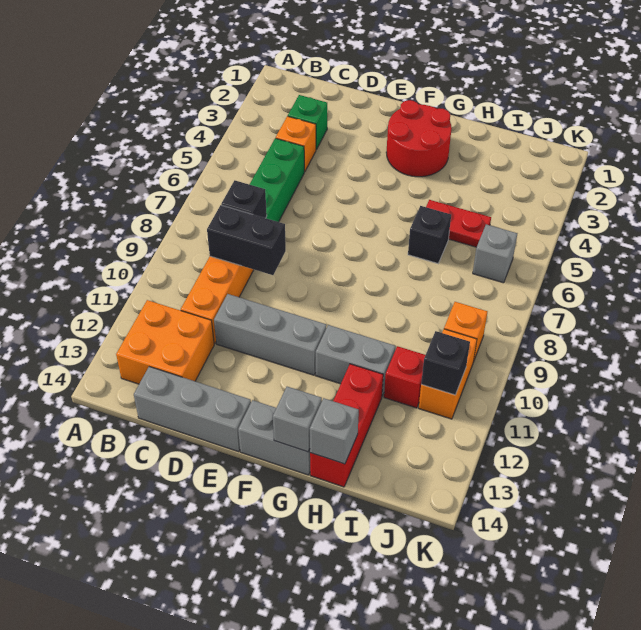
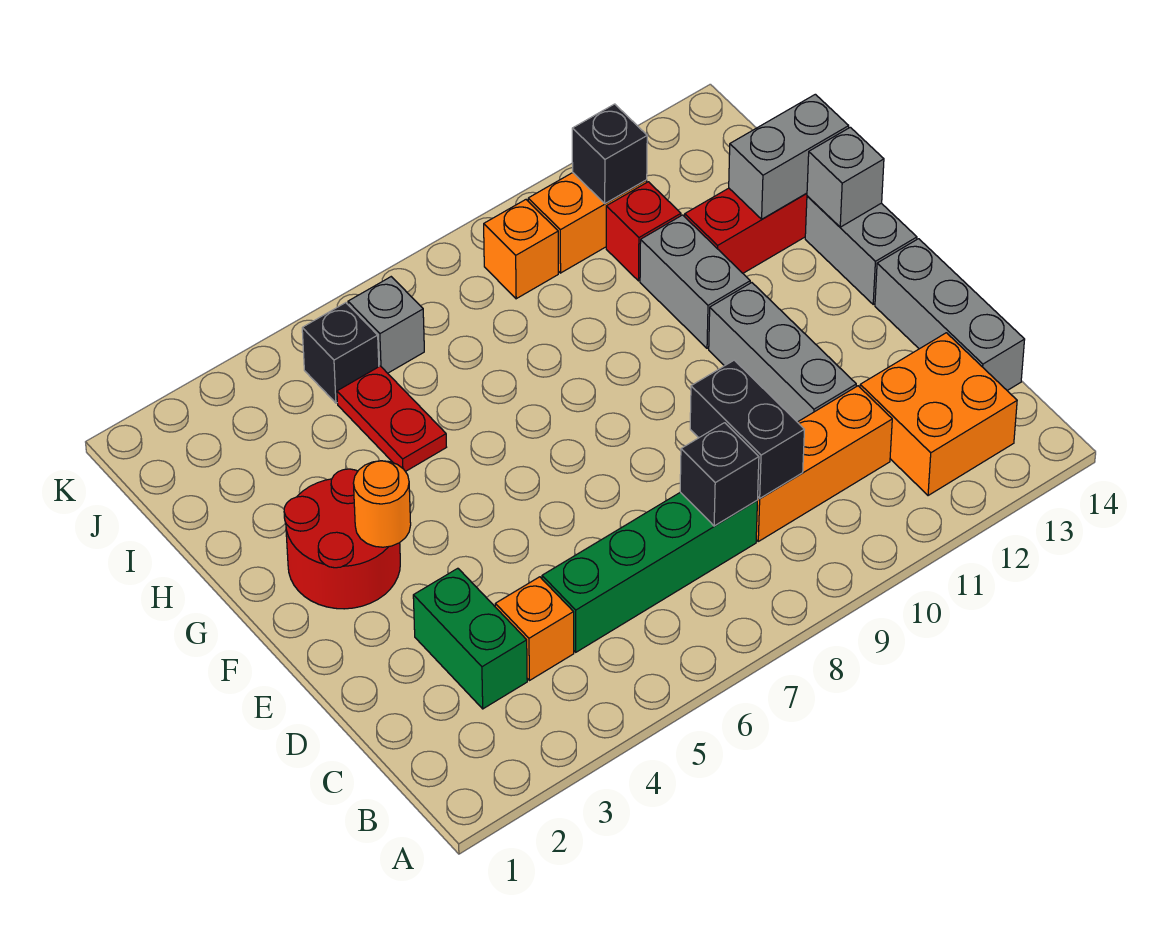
green 1x1 brick [288,95,327,150] -> green 1x2 brick [413,568,527,709]
none -> orange 1x1 round brick [353,461,411,547]
black 1x1 brick [408,206,451,263] -> black 1x1 brick moved to [302,303,379,403]
grey 1x1 brick [310,398,359,464] -> grey 1x2 brick [729,94,849,219]

